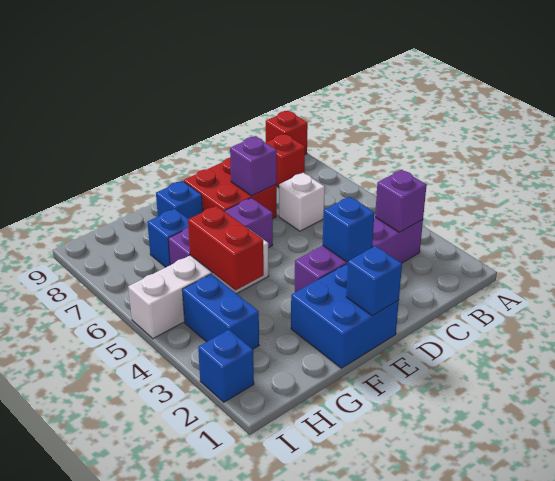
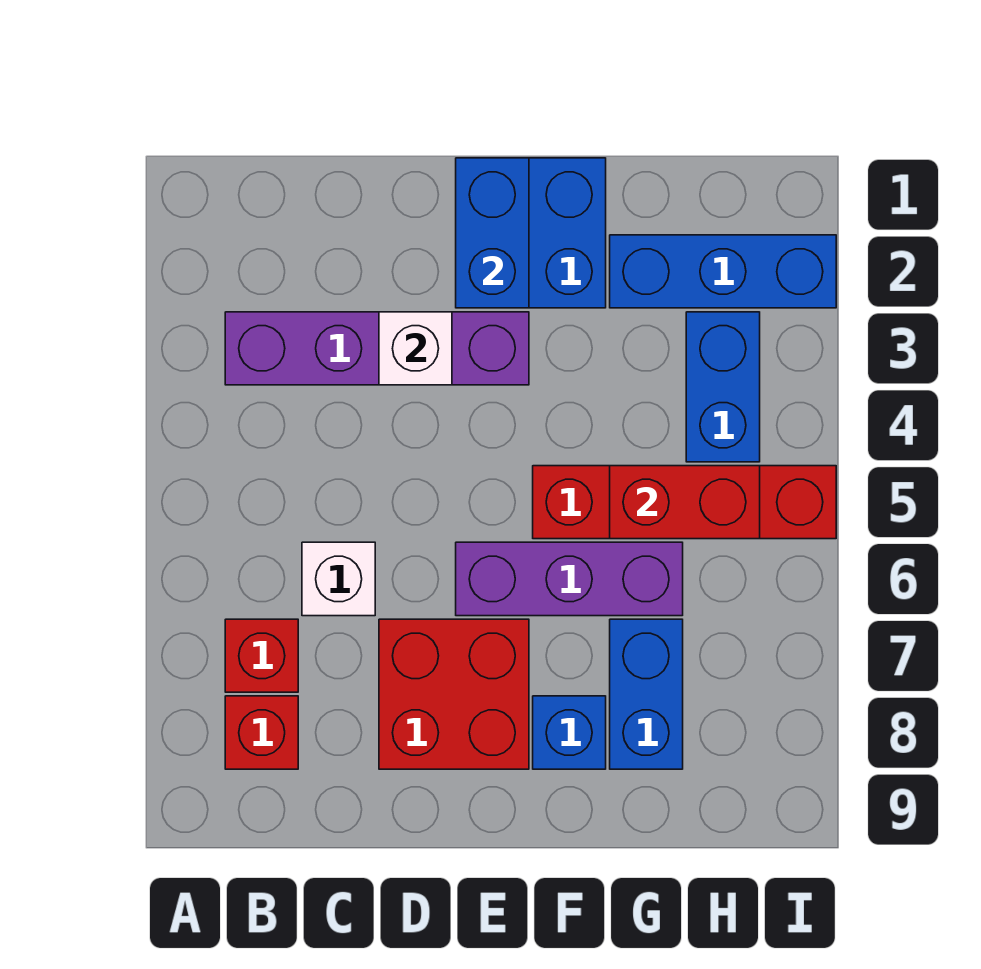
red 1x1 brick [266,111,308,154] -> red 1x1 brick moved to [225,619,298,692]
purple 1x1 brick [375,170,427,232] -> none
blue 1x1 brick [323,197,374,262] -> white 1x1 brick [379,312,452,385]
purple 1x1 brick [230,136,277,196] -> none
blue 1x1 brick [346,246,402,316] -> blue 1x2 brick [456,158,529,308]
white 1x4 brick [128,240,269,339] -> red 1x4 brick [533,466,836,539]
red 1x2 brick [188,206,264,290] -> red 1x2 brick turned to [610,466,760,539]
blue 1x1 brick [147,209,188,267] -> blue 1x2 brick [610,619,683,769]
blue 1x1 brick [198,330,254,402] -> blue 1x3 brick [610,235,836,308]

